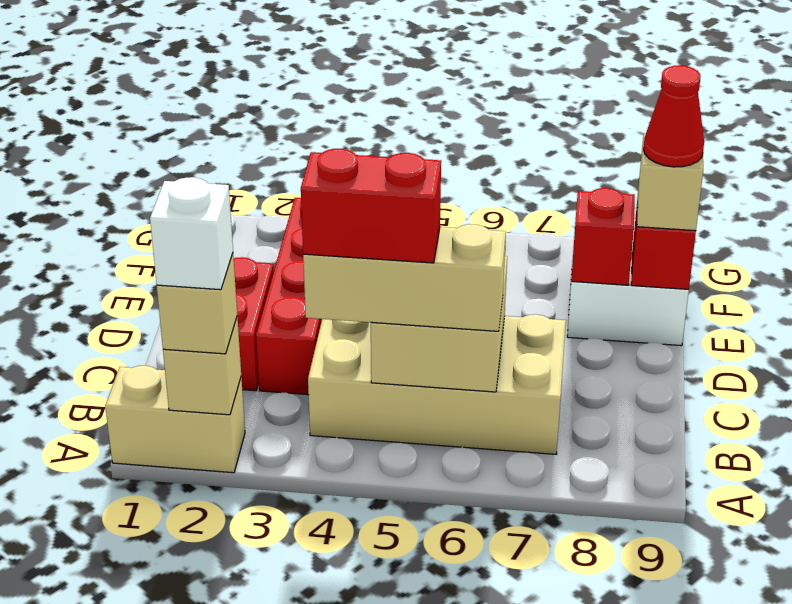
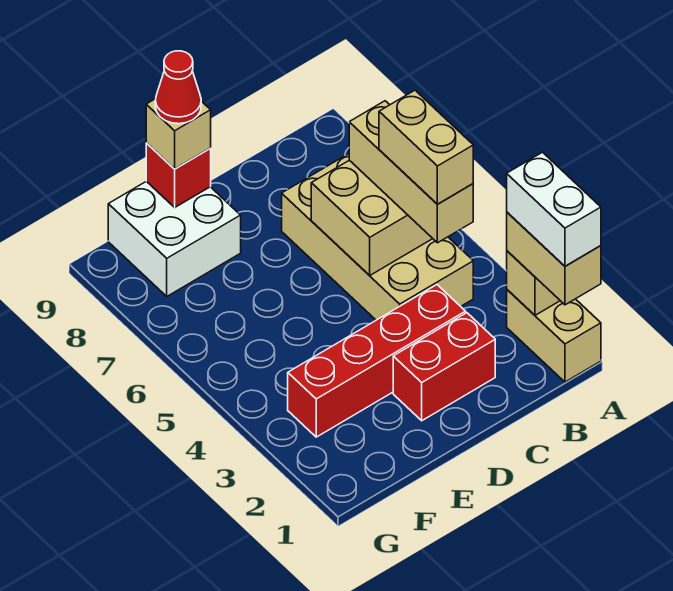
tan 1x1 brick [157,254,237,354] -> tan 1x2 brick [507,212,601,305]
white 1x1 brick [150,177,233,290] -> white 1x2 brick [507,152,601,266]
red 1x2 brick [301,149,441,263] -> tan 1x2 brick [379,90,473,204]
red 1x1 brick [571,188,635,285] -> none

